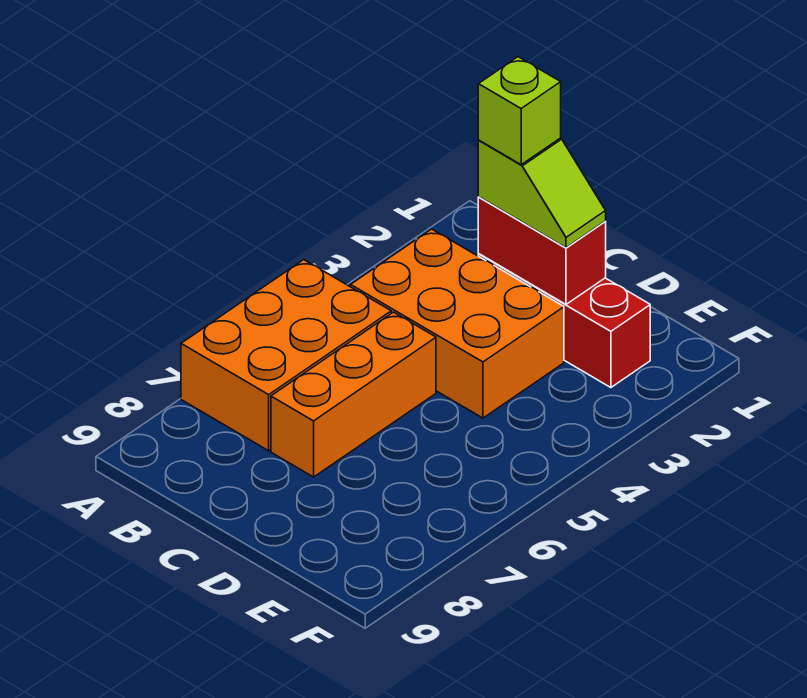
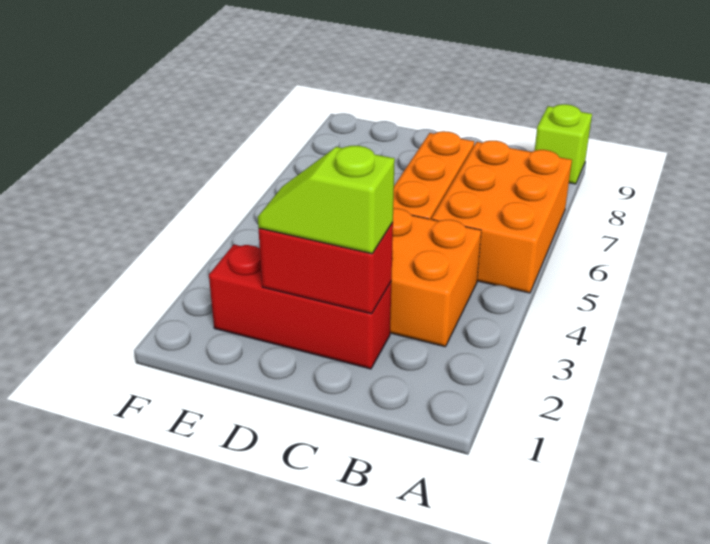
lime 1x1 brick [478,57,561,165] -> lime 1x1 brick moved to [535,104,592,184]

